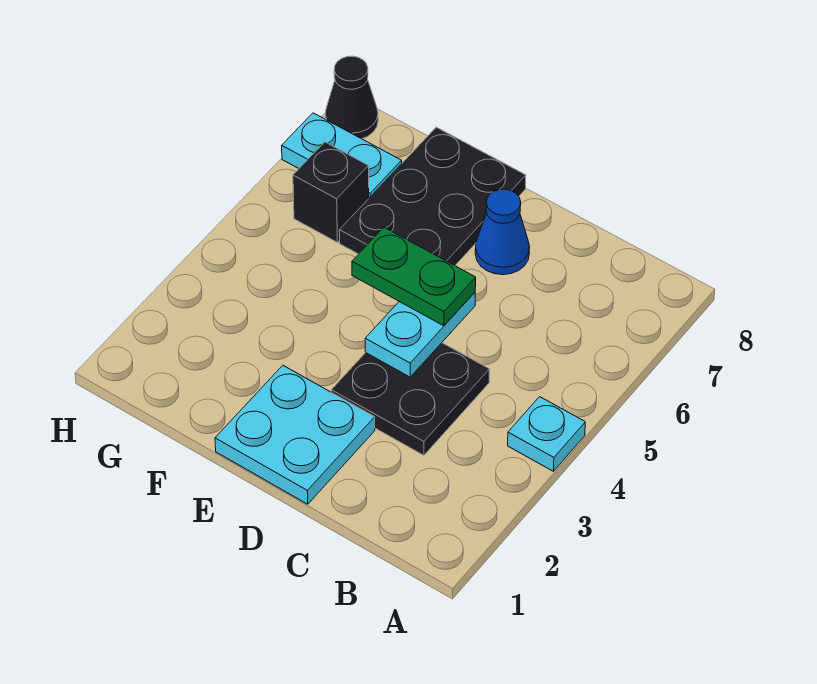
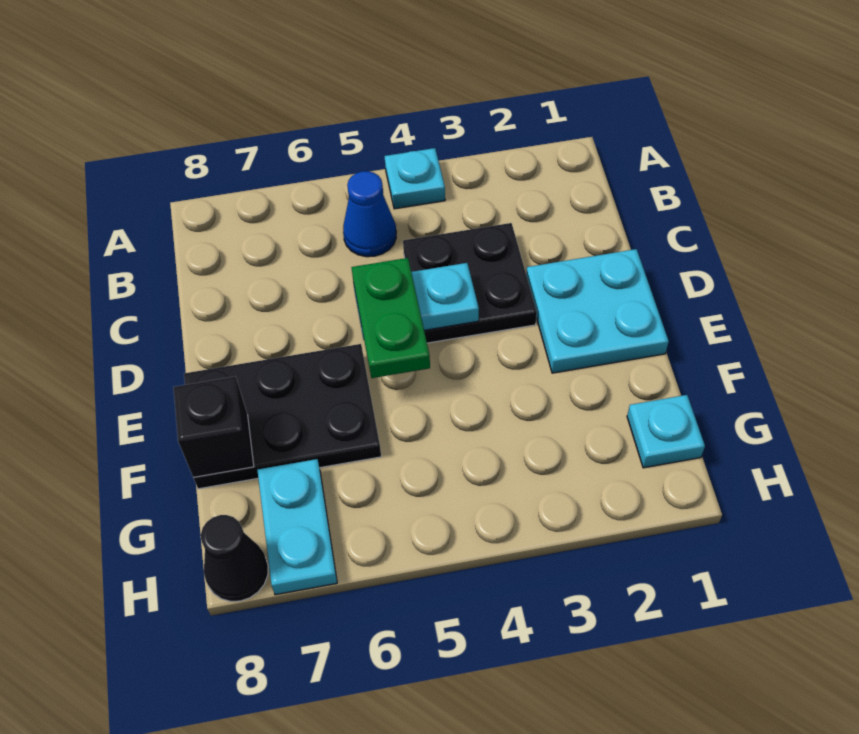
blue 1x1 cone [475,189,530,275] -> blue 1x1 cone moved to [343,171,396,257]
none -> cyan 1x1 plate [627,395,705,468]
black 1x1 brick [293,142,369,242] -> black 1x1 brick moved to [173,376,254,478]

